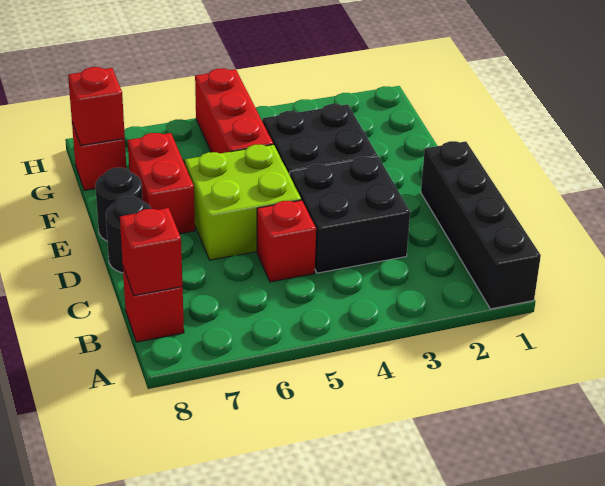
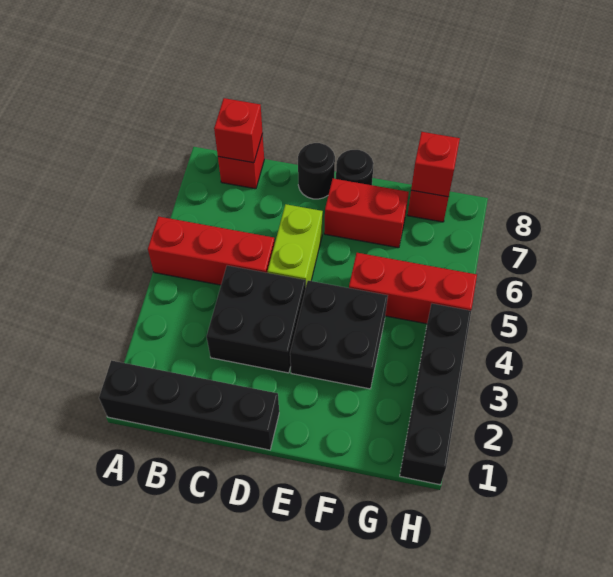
red 1x1 brick [257,200,316,282] -> red 1x3 brick [148,217,275,285]
lime 2x2 brick [185,145,301,260] -> lime 1x2 brick [268,204,323,285]
none -> black 1x4 brick [400,304,471,485]

